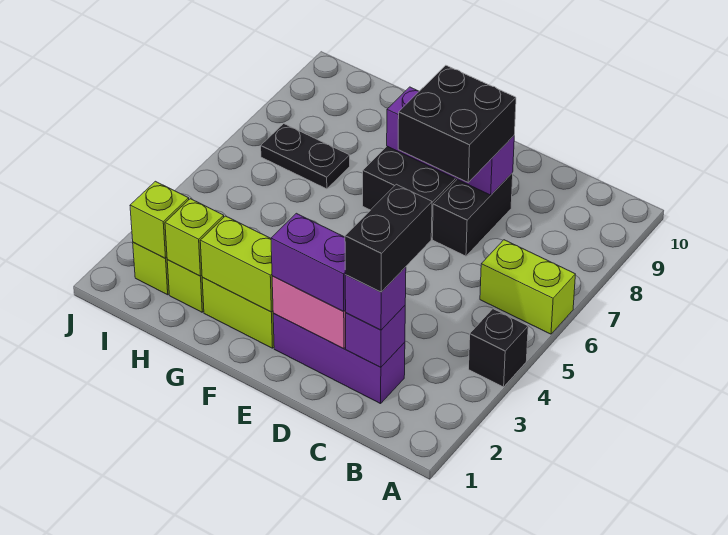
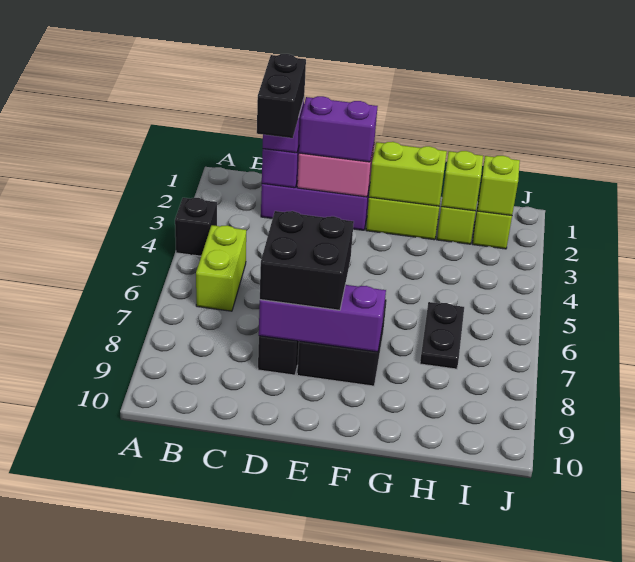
lime 1x2 brick [480,240,575,334] -> lime 1x2 brick turned to [196,225,246,311]
black 1x2 plate [261,124,350,189] -> black 1x2 plate turned to [420,302,464,369]

